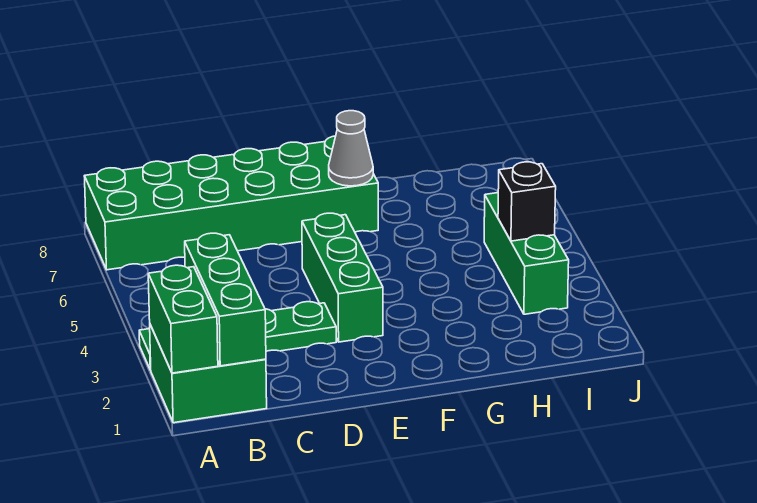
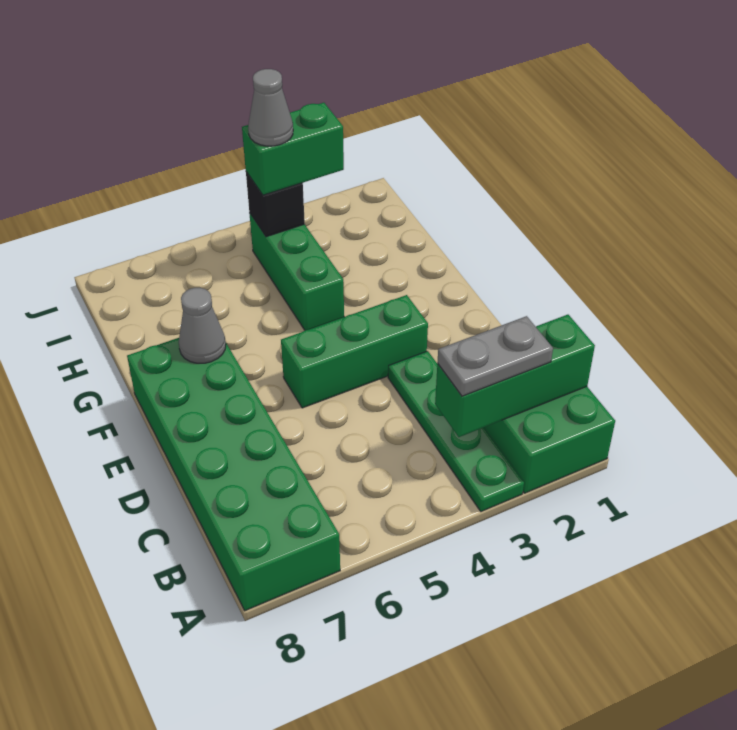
green 1x2 brick [148,265,218,373] -> green 1x2 brick moved to [242,103,344,195]
none -> grey 1x2 plate [437,316,553,396]
green 1x3 brick [484,193,569,314] -> green 1x3 brick turned to [249,213,344,330]
none -> grey 1x1 cone [248,69,293,146]

